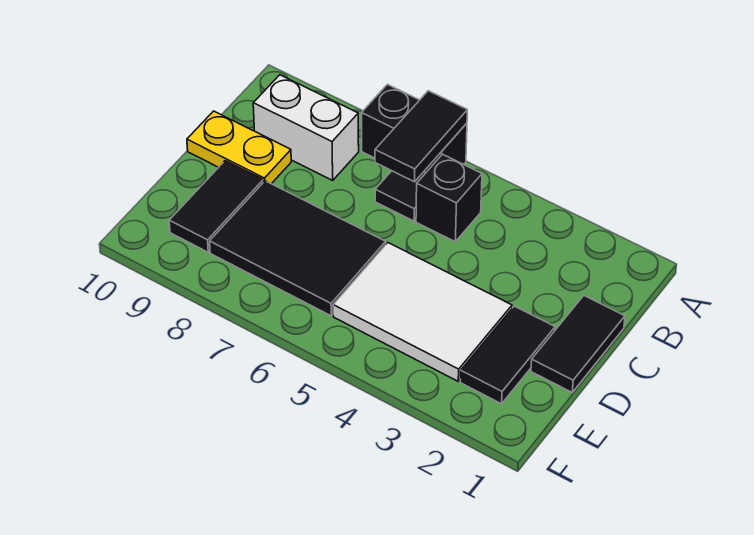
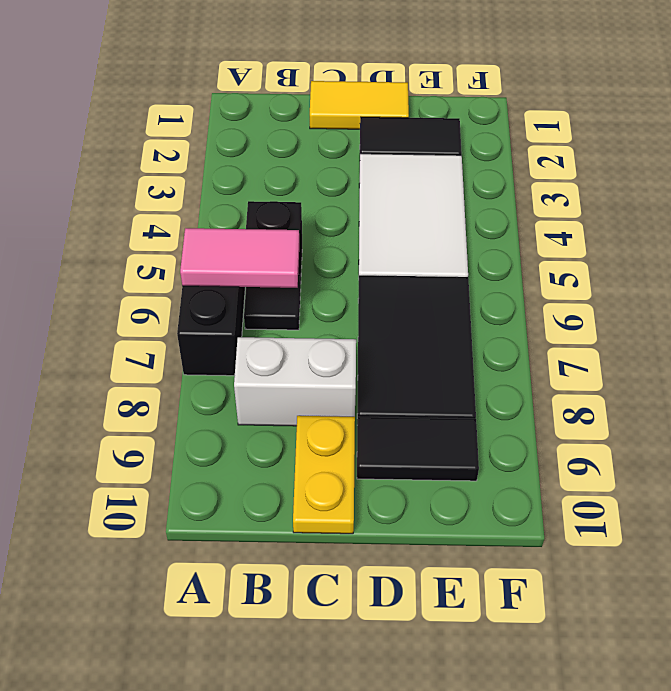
black 1x2 tile [375,91,467,182] -> pink 1x2 tile [180,228,299,288]
white 1x2 brick [253,75,359,180] -> white 1x2 brick turned to [234,337,356,426]
black 1x2 tile [531,296,625,392] -> yellow 1x2 tile [310,81,409,129]

